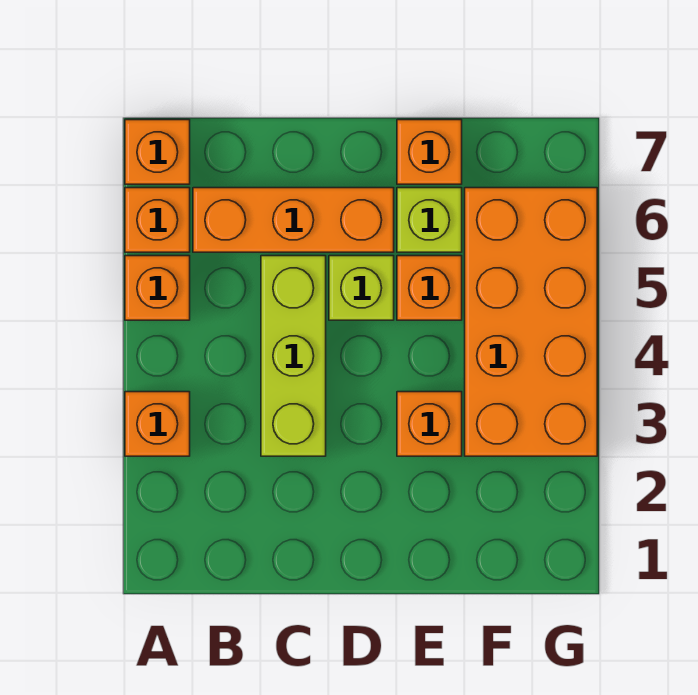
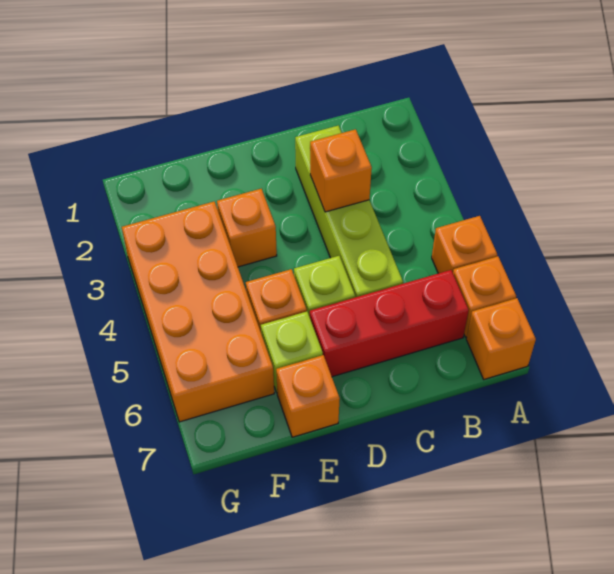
orange 1x1 brick [125,392,190,456] -> orange 1x1 brick moved to [310,129,372,212]
orange 1x3 brick [193,188,394,252] -> red 1x3 brick [310,270,469,377]
lime 1x3 brick [261,256,326,456] -> lime 1x4 brick [295,126,403,297]

